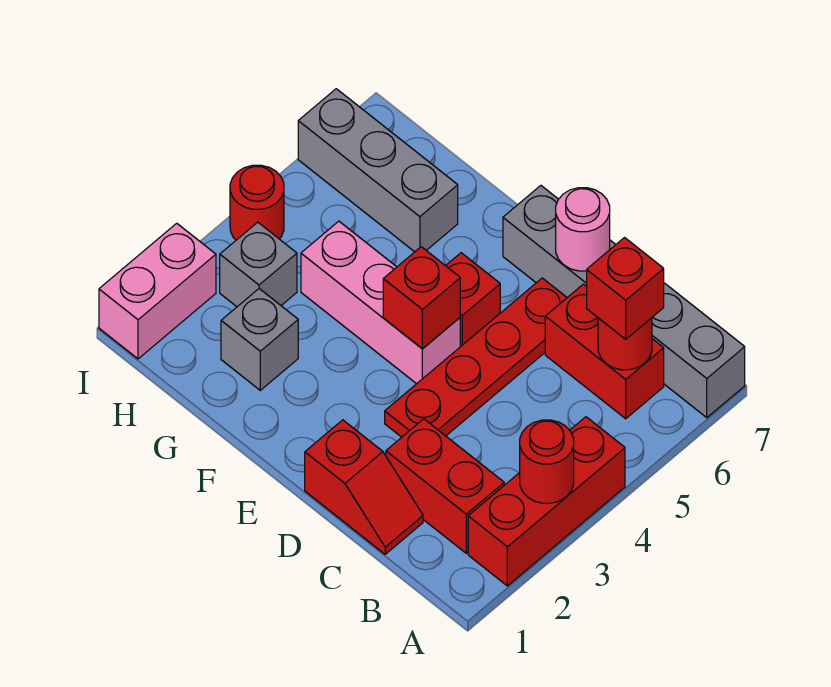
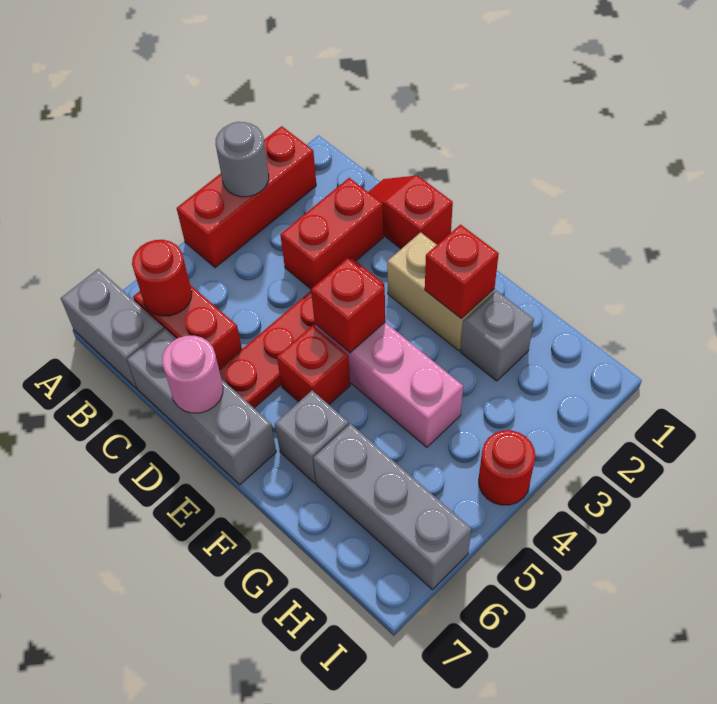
red 1x1 round brick [520,420,574,503] -> grey 1x1 round brick [216,122,269,197]
red 1x2 brick [386,419,504,553] -> red 1x2 brick turned to [280,178,383,289]
red 1x1 brick [587,238,664,339] -> red 1x1 brick moved to [425,225,499,319]
none -> tan 1x2 brick [387,232,494,350]
grey 1x1 brick [220,222,297,307] -> grey 1x1 brick moved to [275,391,349,483]
pink 1x2 brick [99,223,216,359] -> none

